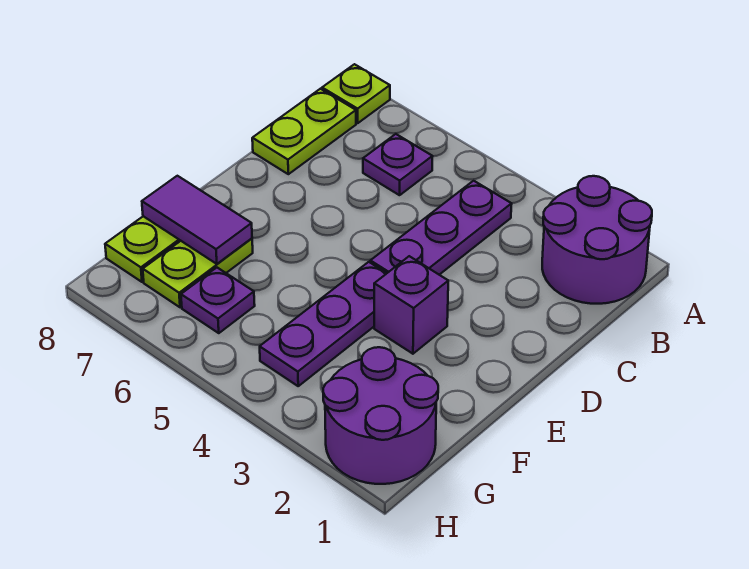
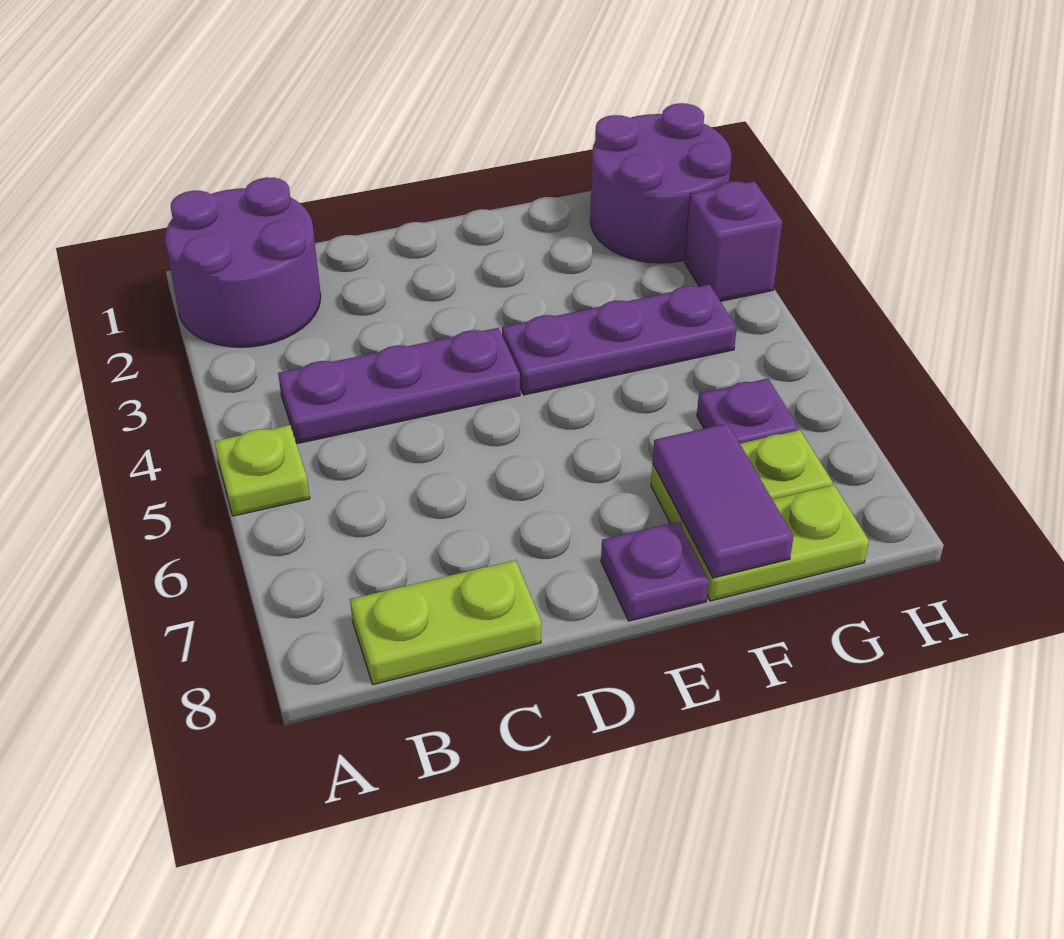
lime 1x1 plate [322,64,390,123] -> lime 1x1 plate moved to [215,425,310,516]
purple 1x1 plate [363,134,433,195] -> purple 1x1 plate moved to [601,522,709,621]
purple 1x1 brick [374,256,448,354] -> purple 1x1 brick moved to [685,181,782,301]

